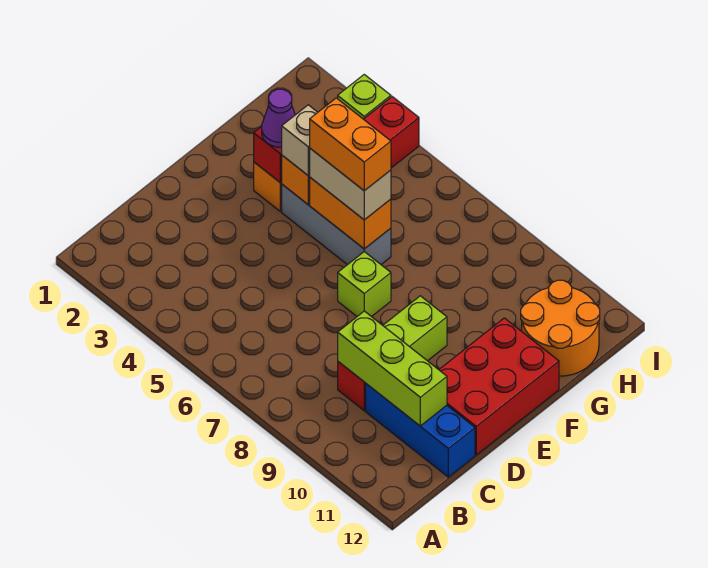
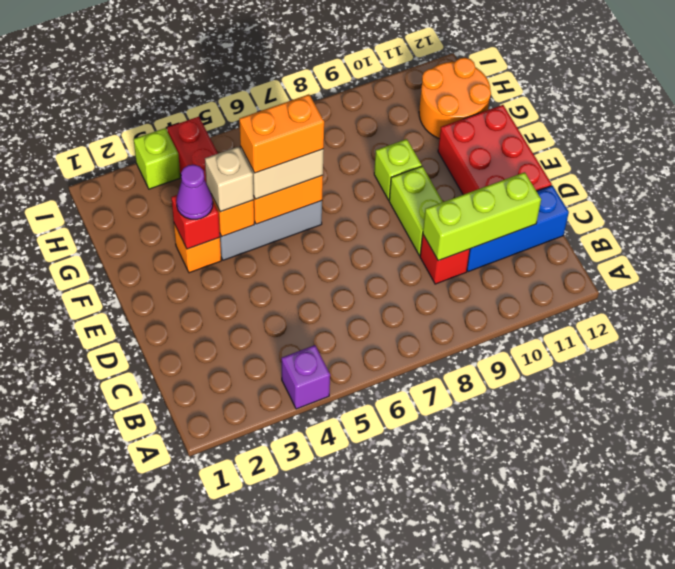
none -> purple 1x1 brick [281,345,330,409]
lime 1x1 brick [338,252,391,317] -> lime 1x1 brick moved to [374,139,422,200]

